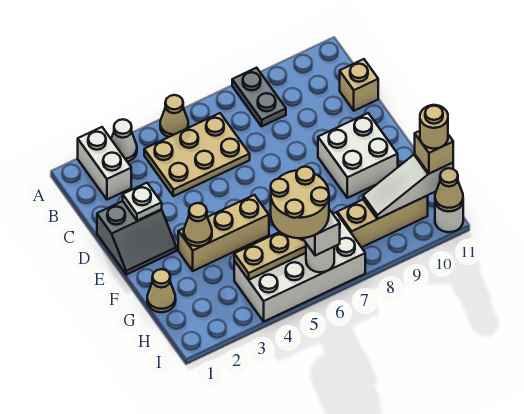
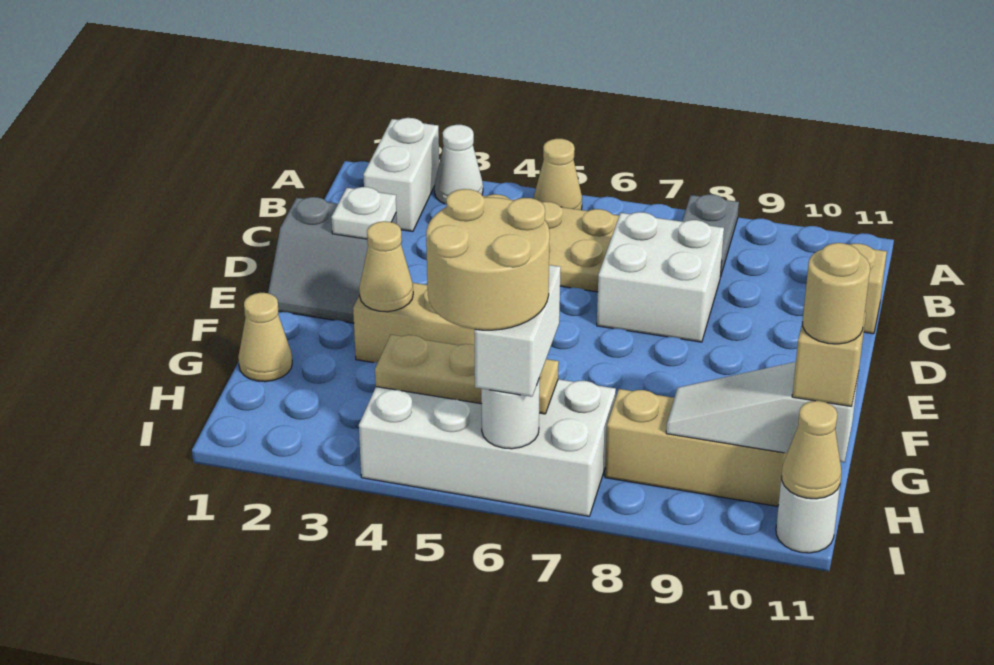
white 2x2 brick [318,113,398,198] -> white 2x2 brick moved to [597,212,724,342]

